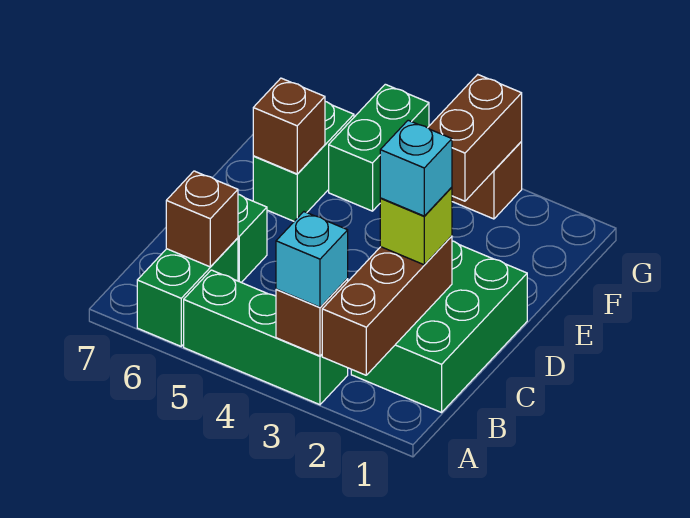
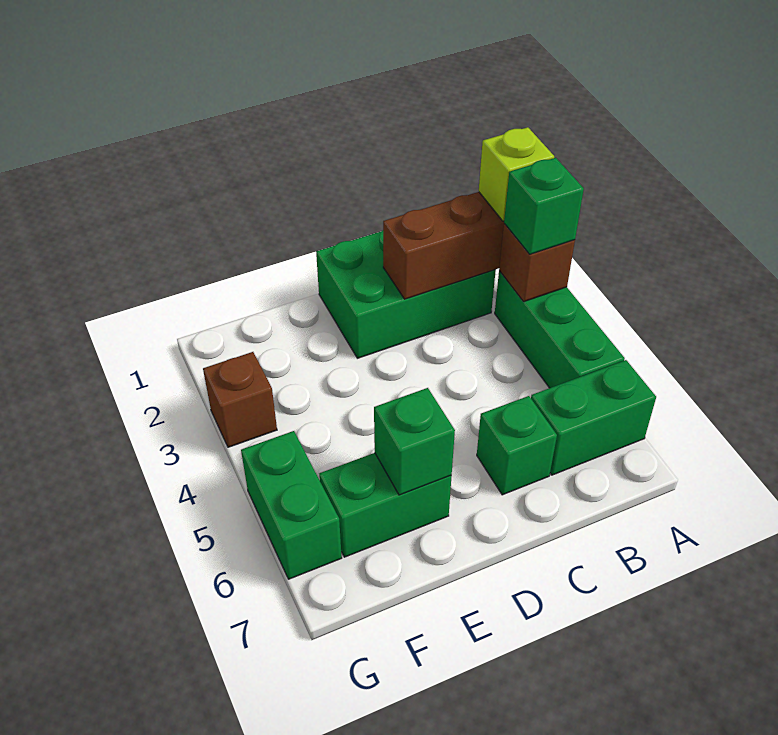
cyan 1x1 brick [276,212,348,307] -> green 1x1 brick [504,158,584,254]
brown 1x1 brick [166,171,238,267] -> none
lime 1x1 brick [380,187,452,265] -> lime 1x1 brick moved to [479,127,554,221]
cyan 1x1 brick [380,120,452,216] -> none
brown 1x1 brick [253,78,325,174] -> green 1x1 brick [374,388,455,495]
brown 1x2 brick [428,75,522,201] -> none
green 1x2 brick [329,84,429,211] -> green 1x2 brick turned to [241,431,342,579]

